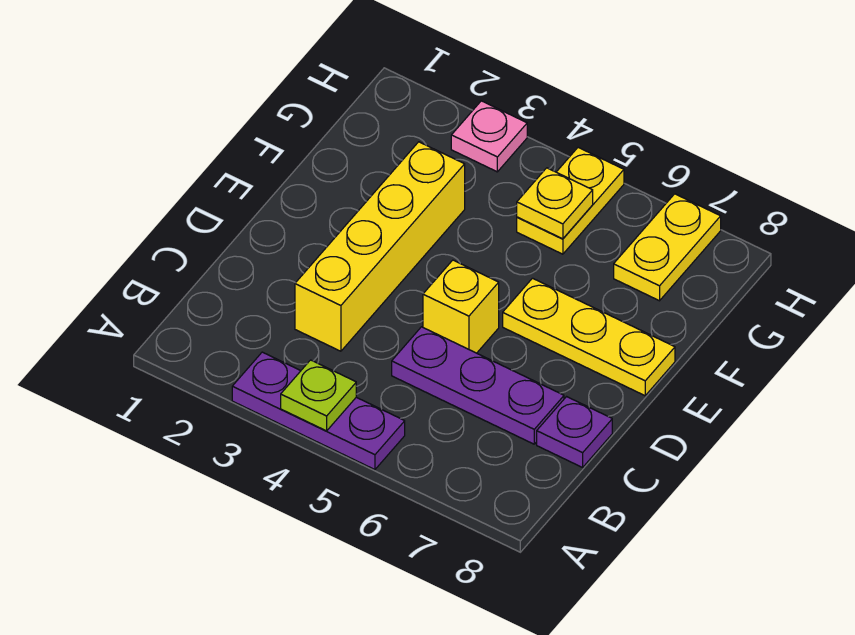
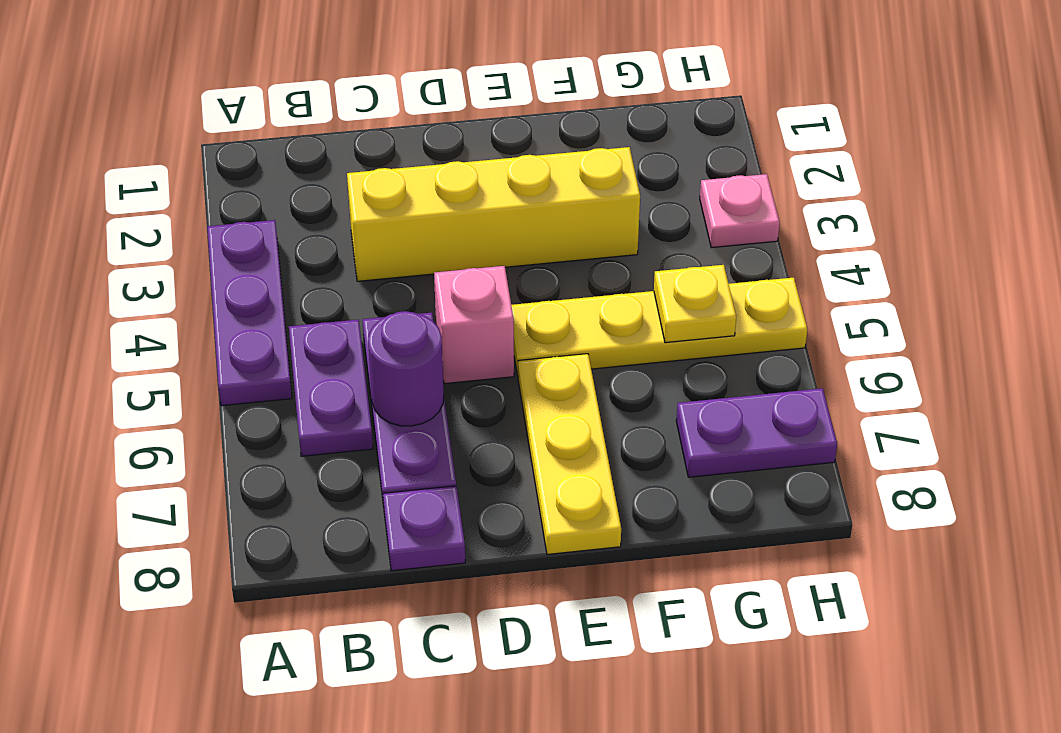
lime 1x1 plate [281,360,356,431] -> none
none -> purple 1x2 plate [289,320,373,456]
none -> purple 1x1 round brick [368,311,444,426]
yellow 1x1 brick [423,260,499,353] -> pink 1x1 brick [434,266,514,384]
yellow 1x2 plate [517,148,624,254] -> yellow 1x4 plate [511,277,807,376]
yellow 1x2 plate [614,194,721,301] -> purple 1x2 plate [676,388,837,477]

